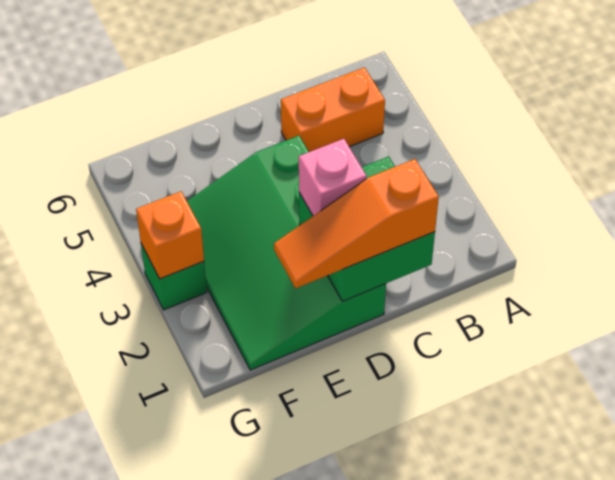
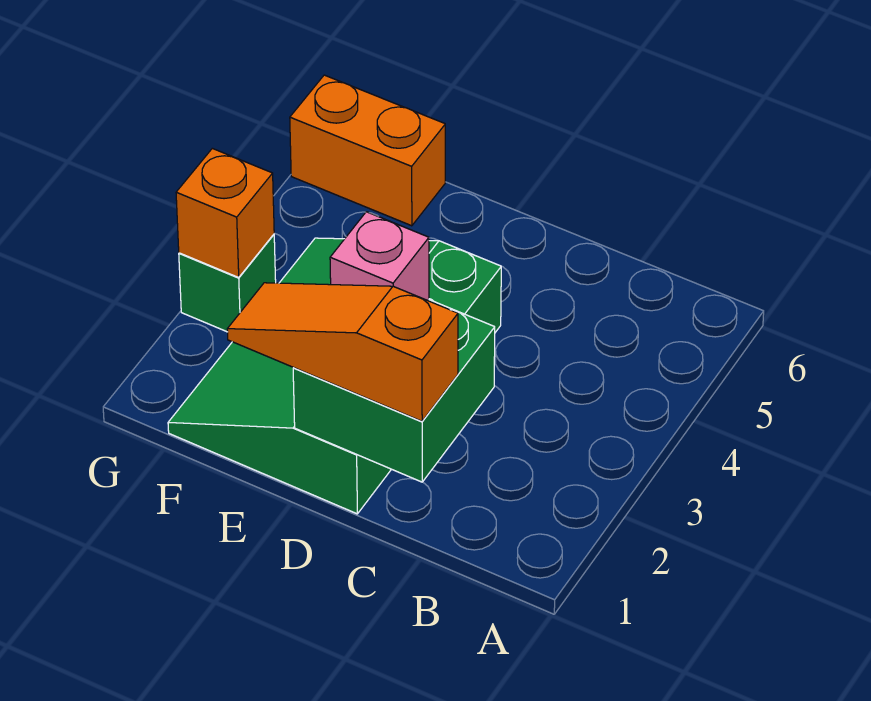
orange 1x2 brick [281,67,385,152] -> orange 1x2 brick moved to [290,75,445,226]

